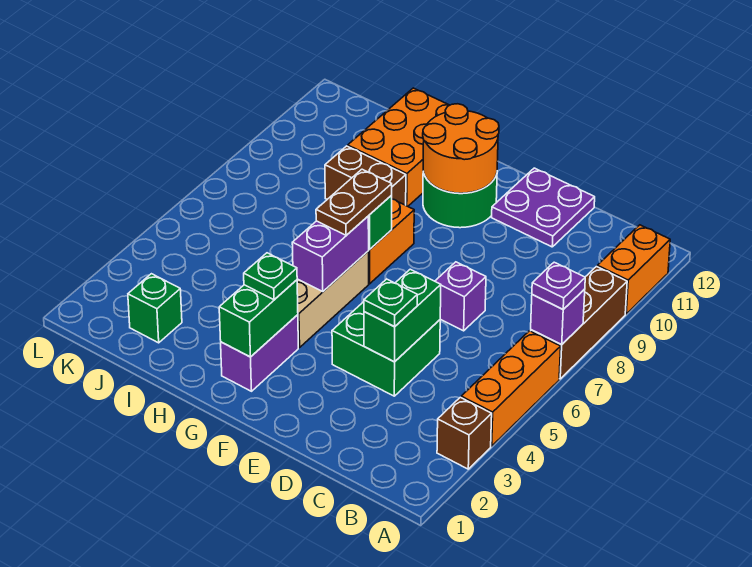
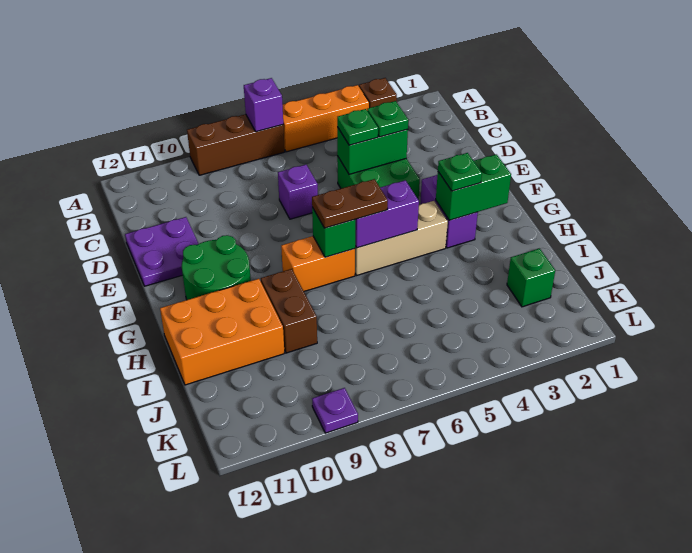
purple 1x1 plate [532,262,585,309] -> purple 1x1 plate moved to [312,388,358,433]
orange 1x2 brick [597,225,670,314] -> none
none -> green 1x1 plate [337,109,378,145]
orange 2x2 round brick [423,104,499,193] -> none
purple 1x2 brick [221,315,298,391] -> purple 1x2 brick turned to [420,175,478,248]

